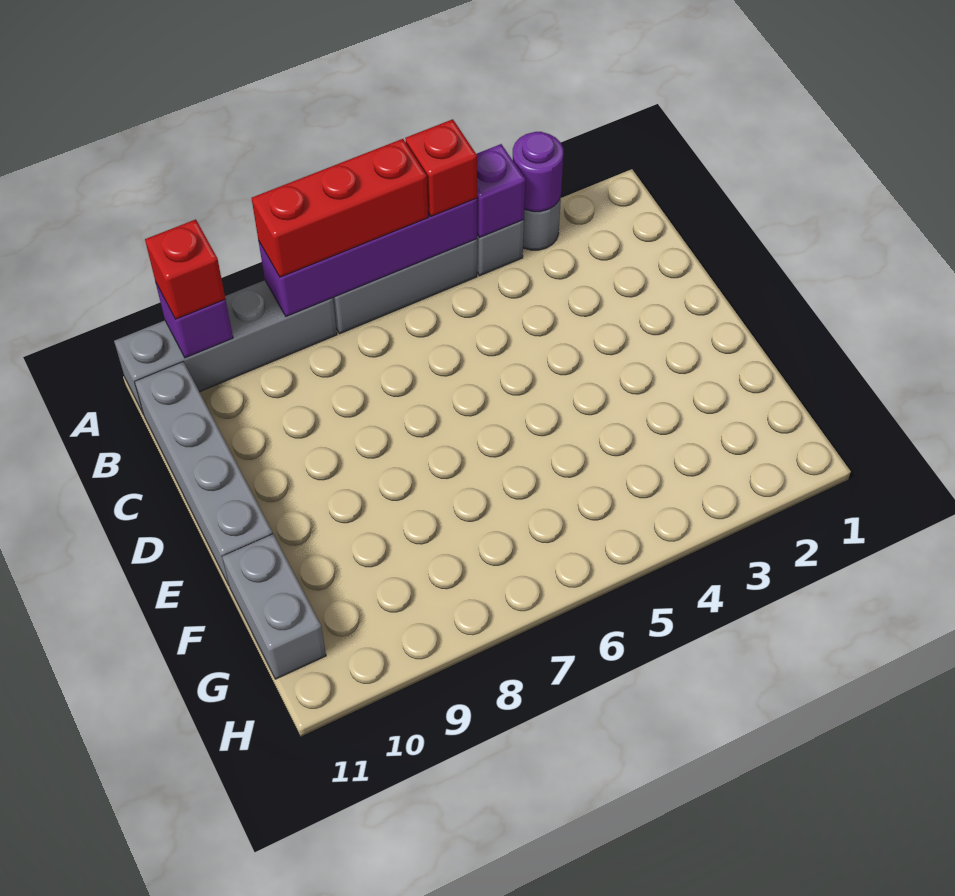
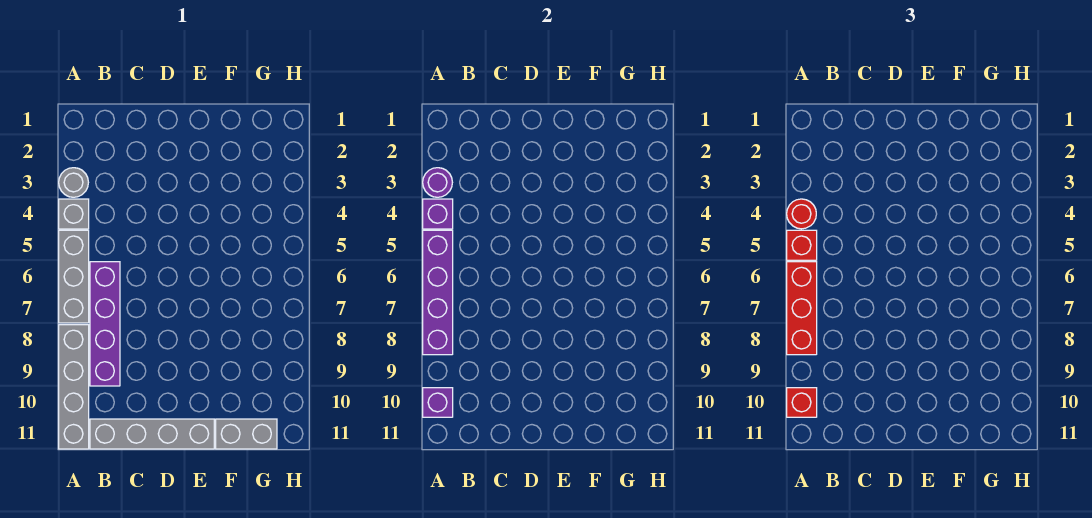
none -> red 1x1 round brick [787,199,816,229]
none -> purple 1x4 brick [90,262,120,386]

